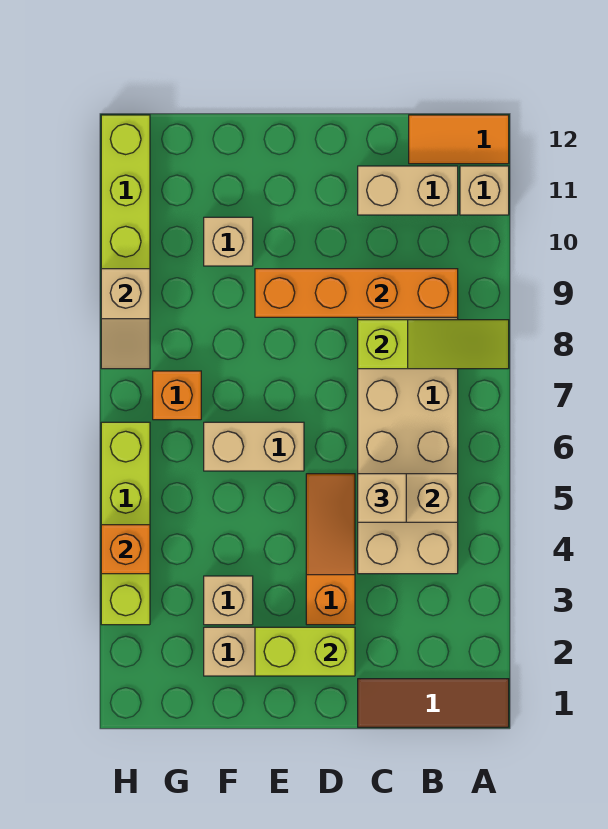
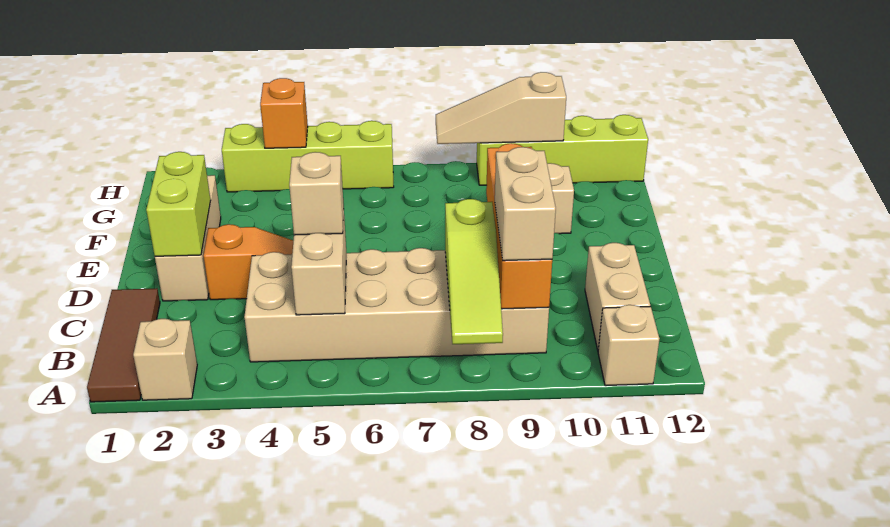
orange 1x2 tile [409,115,509,164] -> none
tan 1x2 brick [204,422,304,471] -> tan 1x2 brick moved to [495,147,556,261]
tan 1x1 brick [204,576,253,625] -> tan 1x1 brick moved to [133,319,197,400]
orange 1x1 brick [153,371,201,420] -> none
tan 1x2 slope [101,269,150,369] -> tan 1x3 slope [436,72,566,144]

